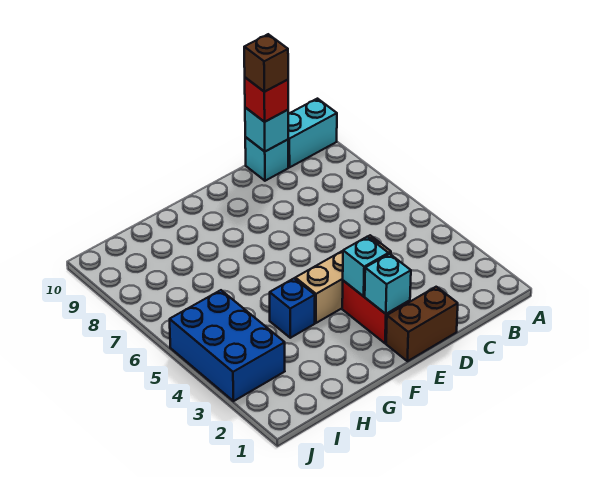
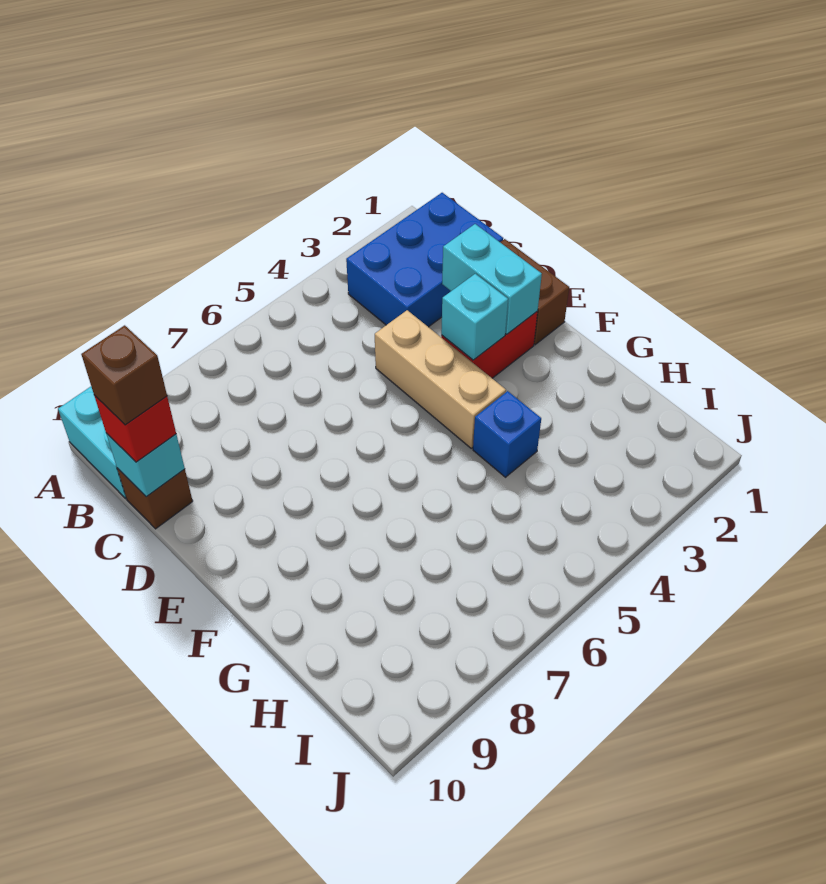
cyan 1x1 brick [245,137,288,181] -> brown 1x1 brick [117,468,193,529]
cyan 1x1 brick [365,254,411,314] -> cyan 1x2 brick [442,224,542,334]
blue 2x3 brick [170,290,285,401] -> blue 2x3 brick moved to [346,193,503,327]

